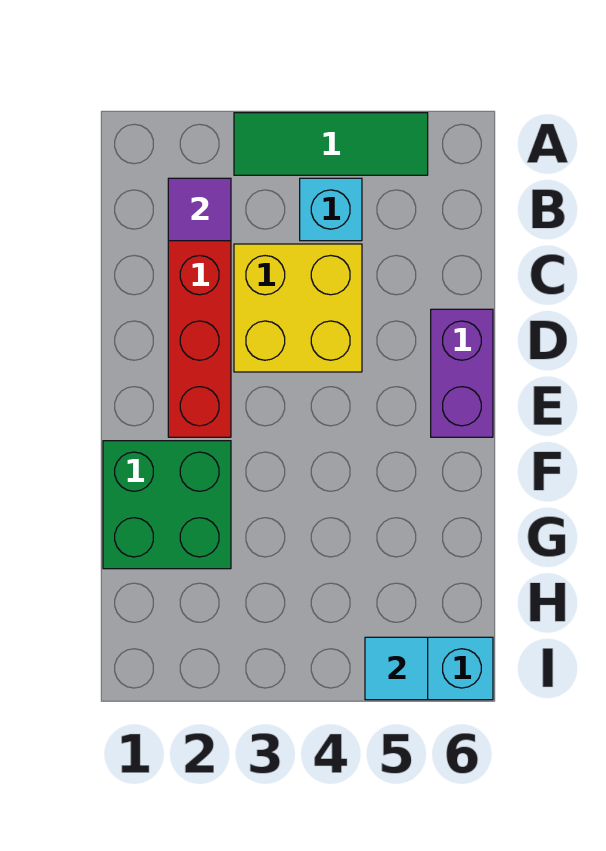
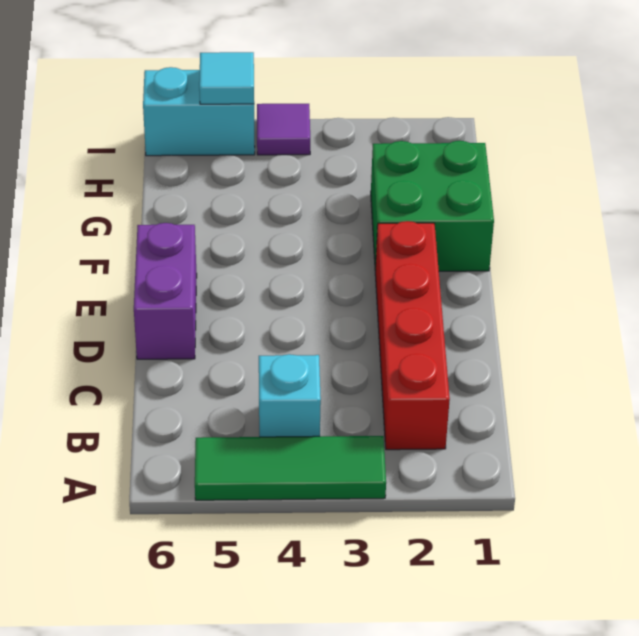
purple 1x1 tile [168,178,231,241] -> purple 1x1 tile moved to [257,104,310,155]
yellow 2x2 brick [234,244,362,372] -> none

